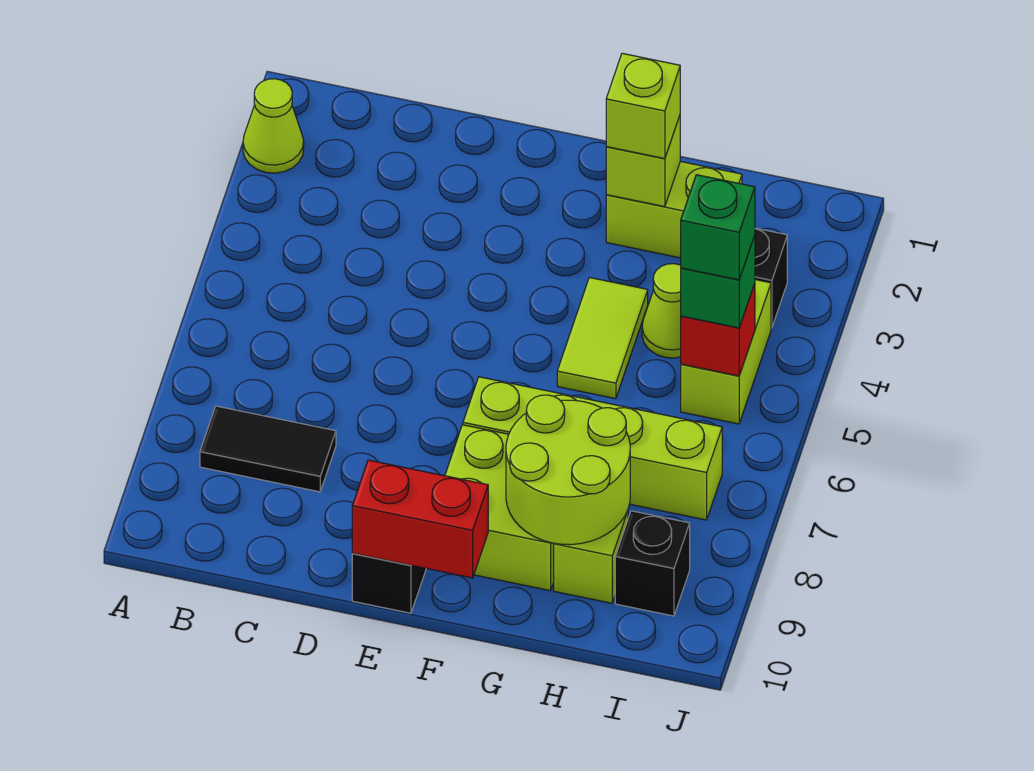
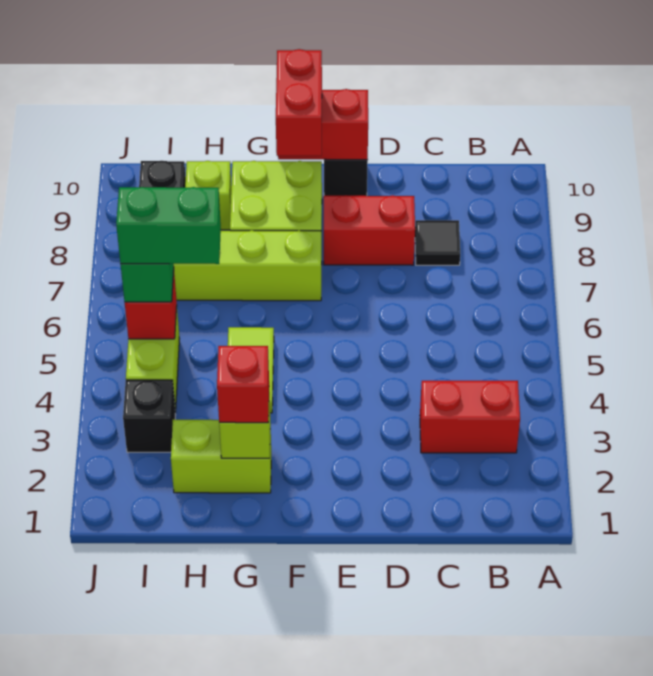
lime 1x1 cone [243,79,304,173] -> none
none -> red 1x2 brick [420,381,520,453]
black 1x2 tile [200,406,336,492] -> black 1x1 tile [415,220,460,265]
none -> red 1x2 brick [324,195,415,265]
none -> red 1x2 brick [276,49,322,156]
lime 1x1 brick [606,53,680,159] -> red 1x1 brick [217,346,269,423]
lime 2x2 round brick [506,395,630,545] -> none
lime 1x1 cone [642,264,681,358] -> none
green 1x1 brick [681,175,755,280] -> green 1x2 brick [116,187,221,264]

